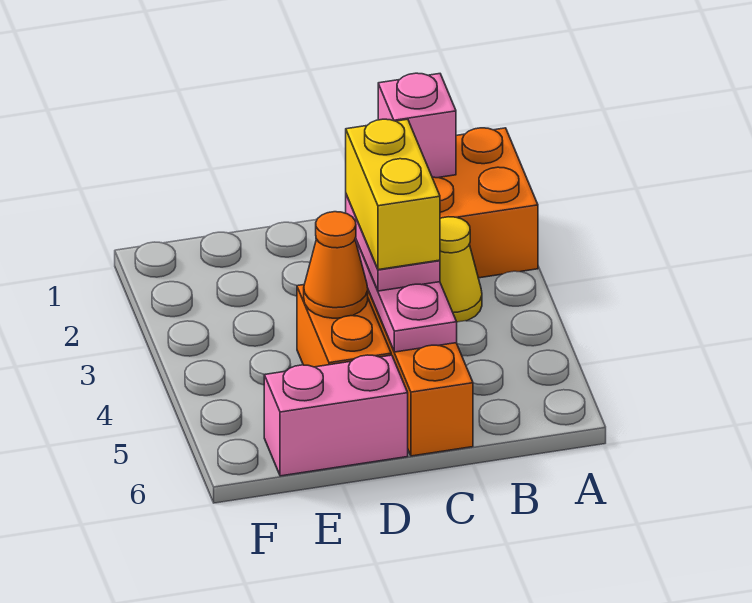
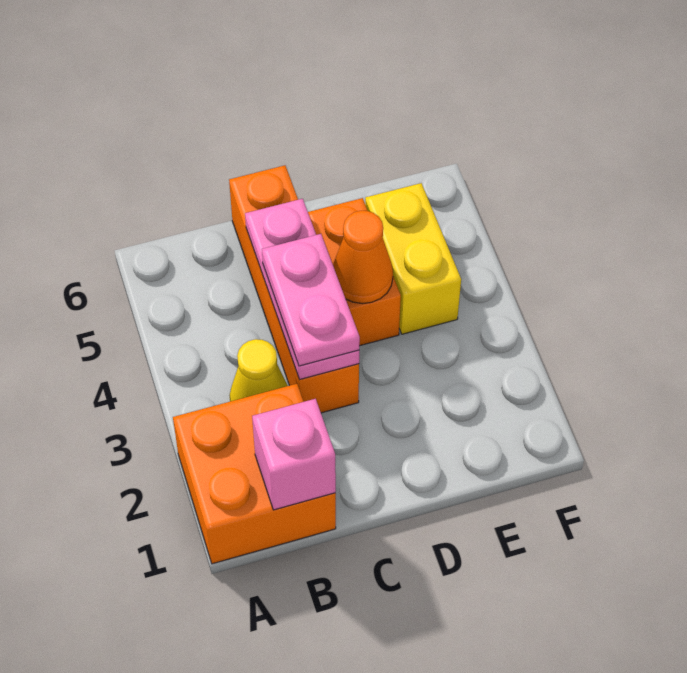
yellow 1x2 brick [346,119,440,270] -> yellow 1x2 brick moved to [365,183,461,334]
pink 1x2 brick [264,355,408,476] -> none

